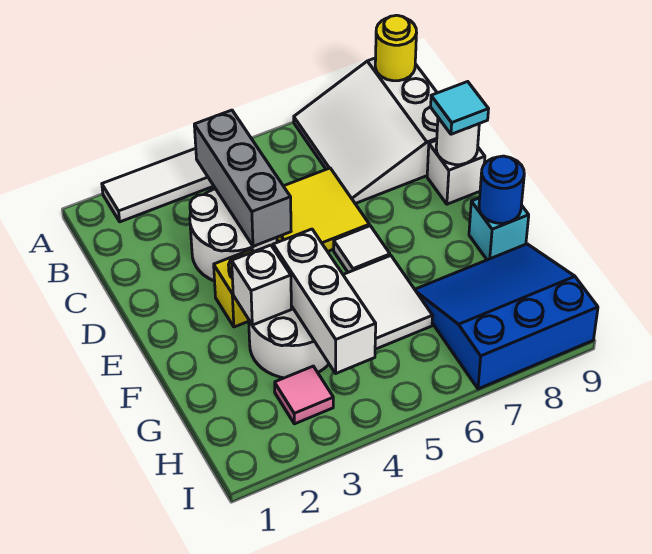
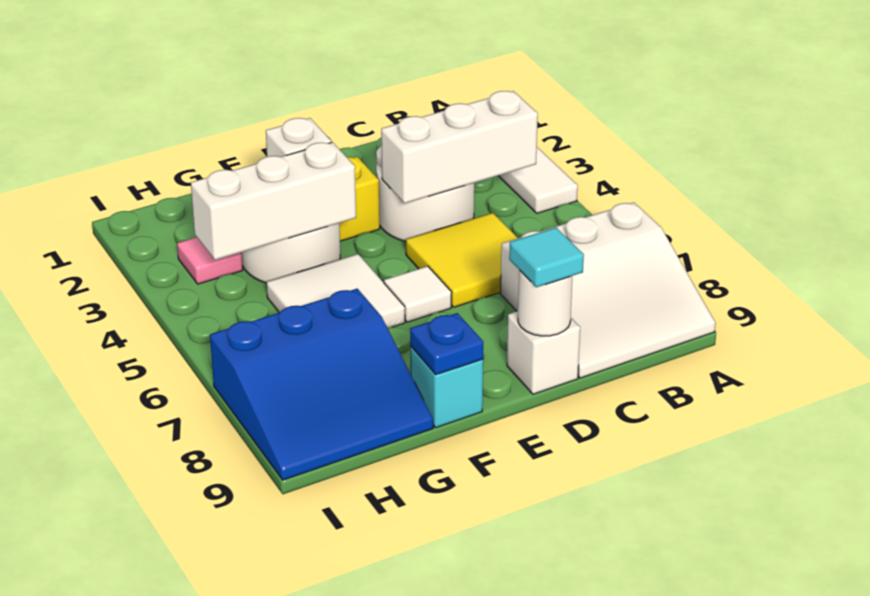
white 3x3 slope [294,58,438,204] -> white 3x3 slope turned to [501,202,716,378]
yellow 1x1 round brick [375,15,417,81] -> none
grey 1x3 brick [194,110,291,246] -> white 1x3 brick [381,91,538,203]
blue 1x1 round brick [479,156,524,223] -> blue 1x1 plate [410,313,483,375]
blue 3x3 slope [415,244,598,389] -> blue 3x3 slope turned to [210,289,433,480]

